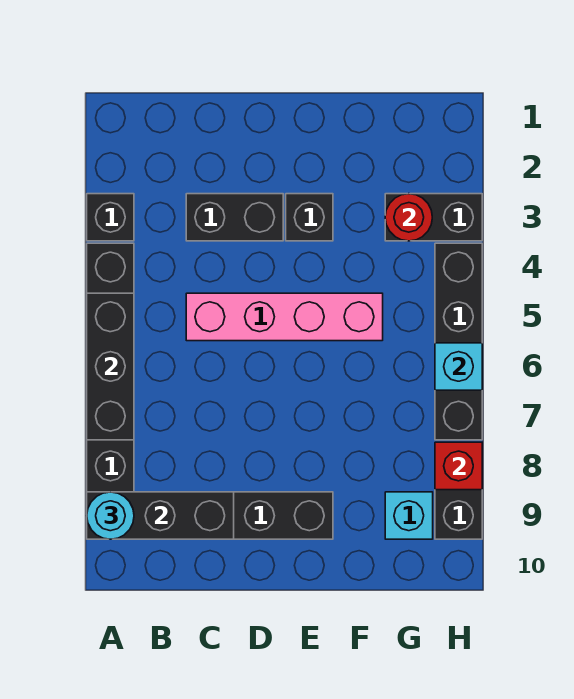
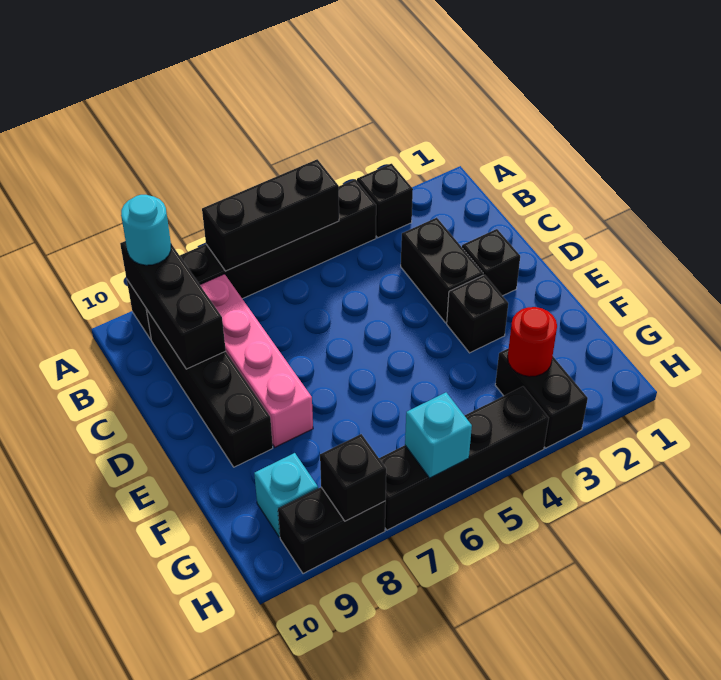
pink 1x4 brick [186,293,383,341] -> pink 1x4 brick moved to [200,274,313,447]
none -> black 1x1 brick [462,229,520,296]
red 1x1 brick [435,442,482,490] -> black 1x1 brick [320,434,386,521]

